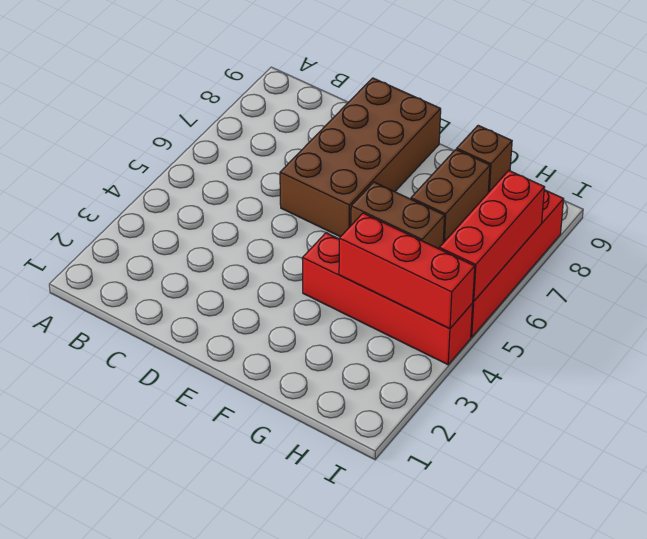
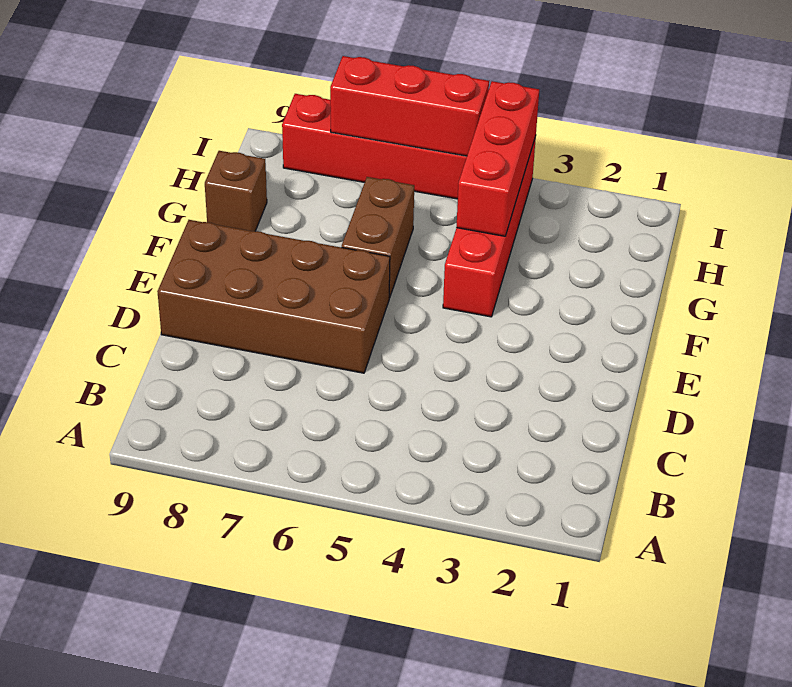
brown 1x2 brick [411,150,490,243] -> none

